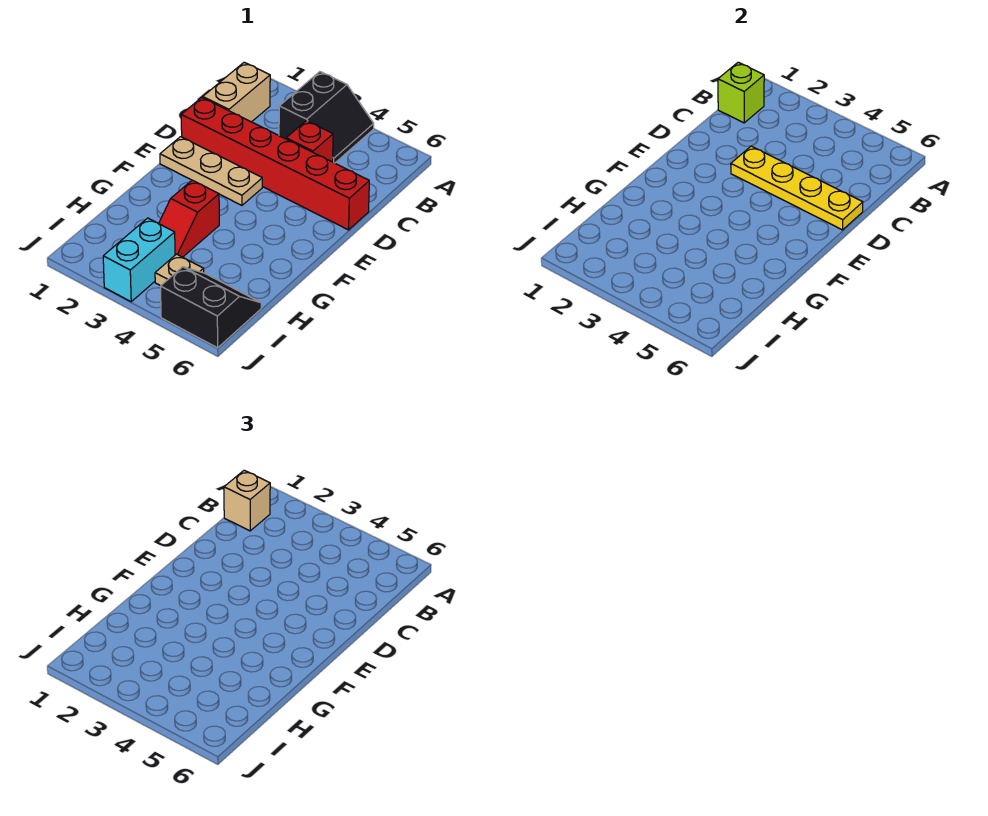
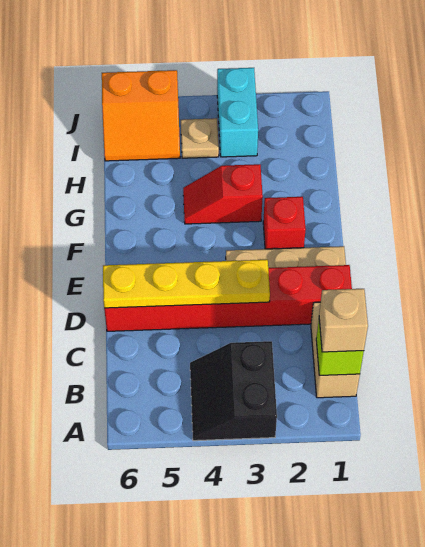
red 1x1 brick [286,121,333,162] -> red 1x1 brick moved to [263,197,306,249]
red 1x2 slope [159,180,219,257] -> red 1x2 slope turned to [183,164,263,224]
black 2x2 slope [161,267,261,348] -> orange 2x2 slope [102,70,180,161]

